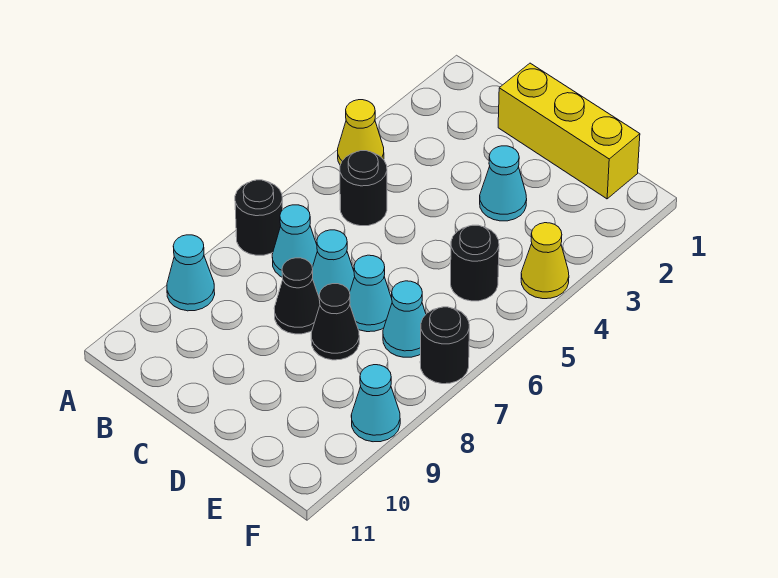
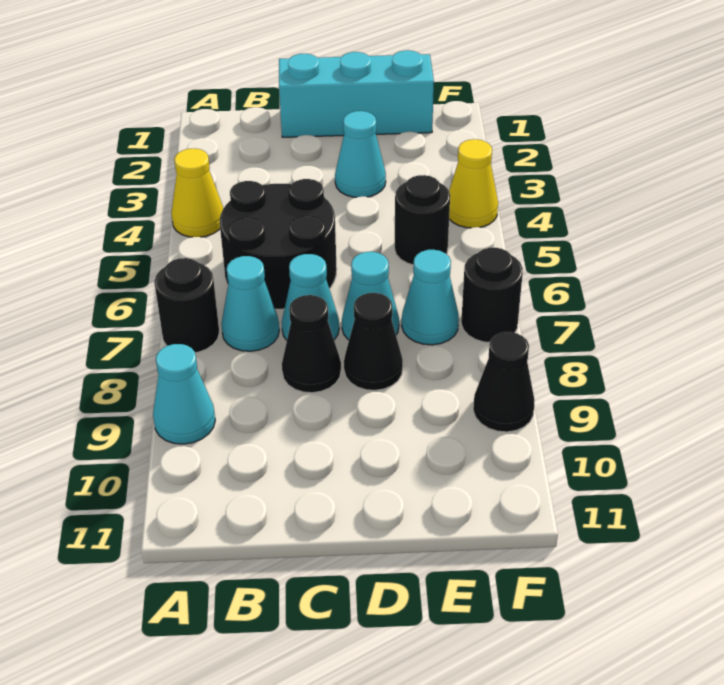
black 1x1 round brick [340,151,387,226] -> black 2x2 round brick [220,179,337,309]
yellow 1x3 brick [498,63,640,199] -> cyan 1x3 brick [279,50,434,137]
cyan 1x1 cone [351,365,400,442] -> black 1x1 cone [473,332,534,432]

